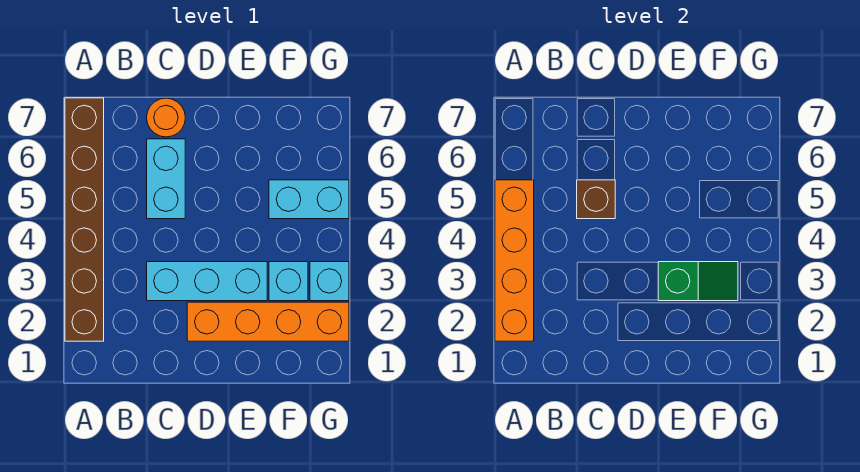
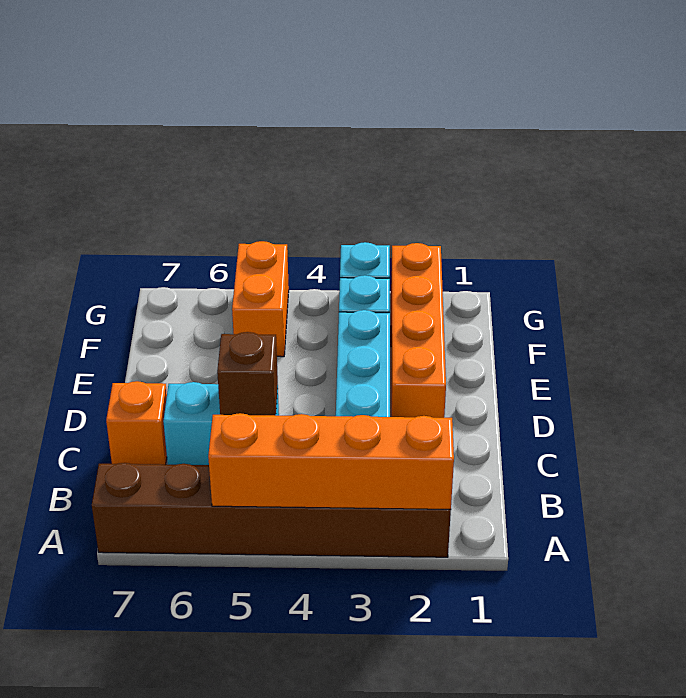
orange 1x1 round brick [147,98,185,137] -> orange 1x1 brick [106,381,167,465]
green 1x2 slope [658,262,738,301] -> none
cyan 1x2 brick [269,180,349,219] -> orange 1x2 brick [232,241,289,357]

